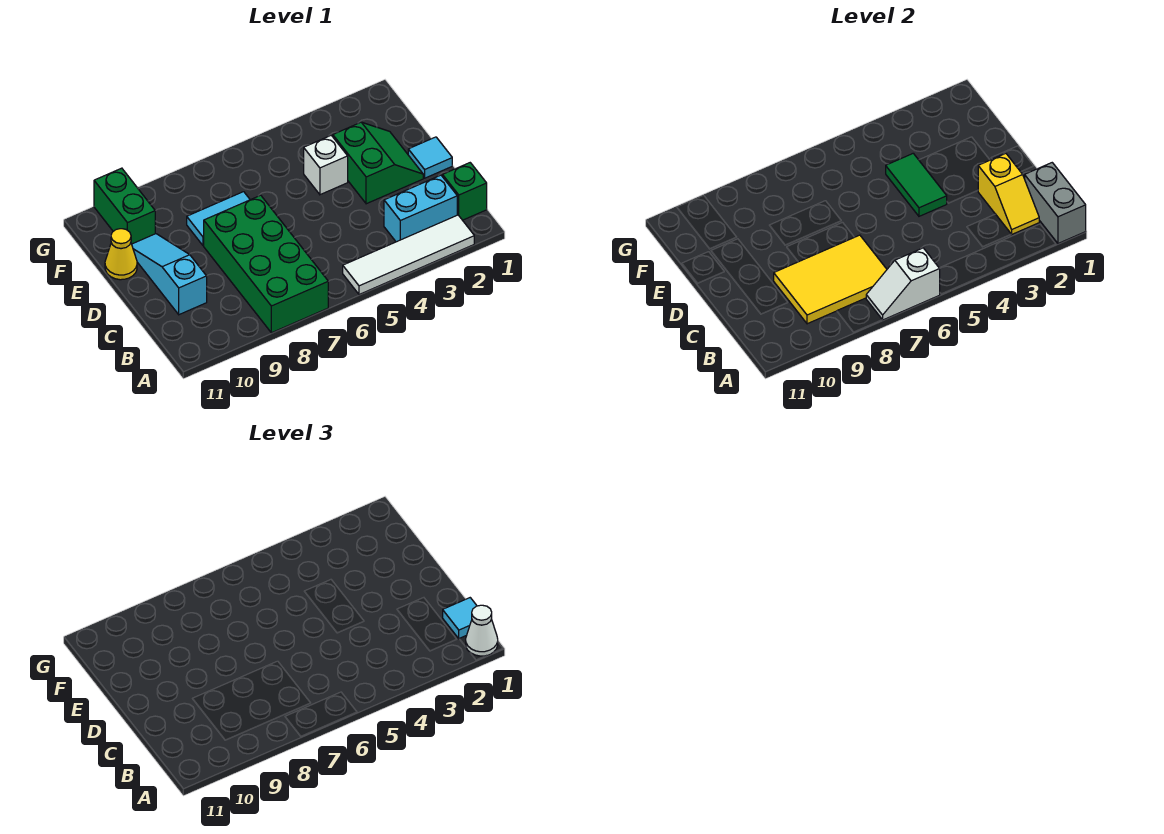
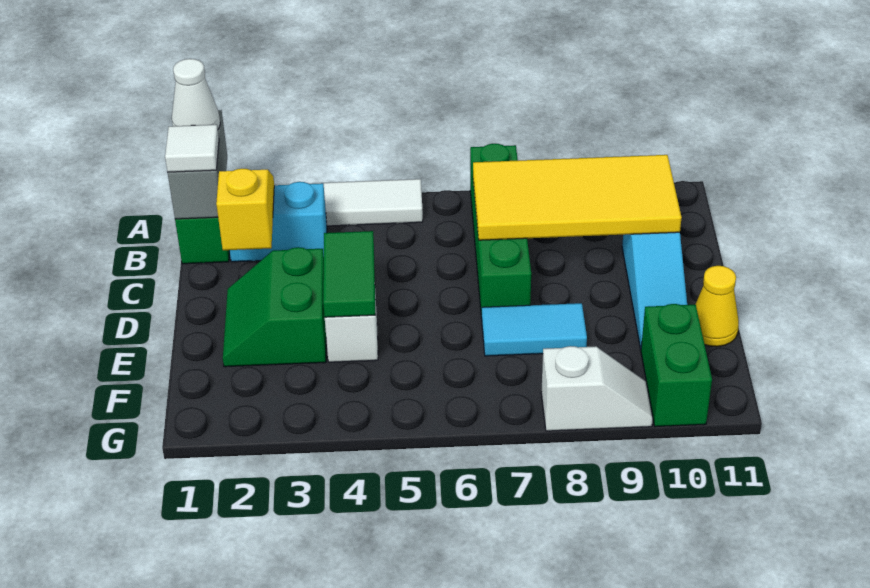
white 1x2 slope [866,248,940,320] -> white 1x2 slope moved to [541,346,653,431]
green 2x4 brick [204,195,328,333] -> green 1x4 brick [470,144,531,318]
cyan 1x1 tile [443,598,477,639] -> white 1x1 tile [165,125,219,172]
yellow 2x3 tile [774,235,887,324] -> yellow 2x4 tile [473,155,682,240]
cyan 1x1 tile [408,137,452,178] -> none

